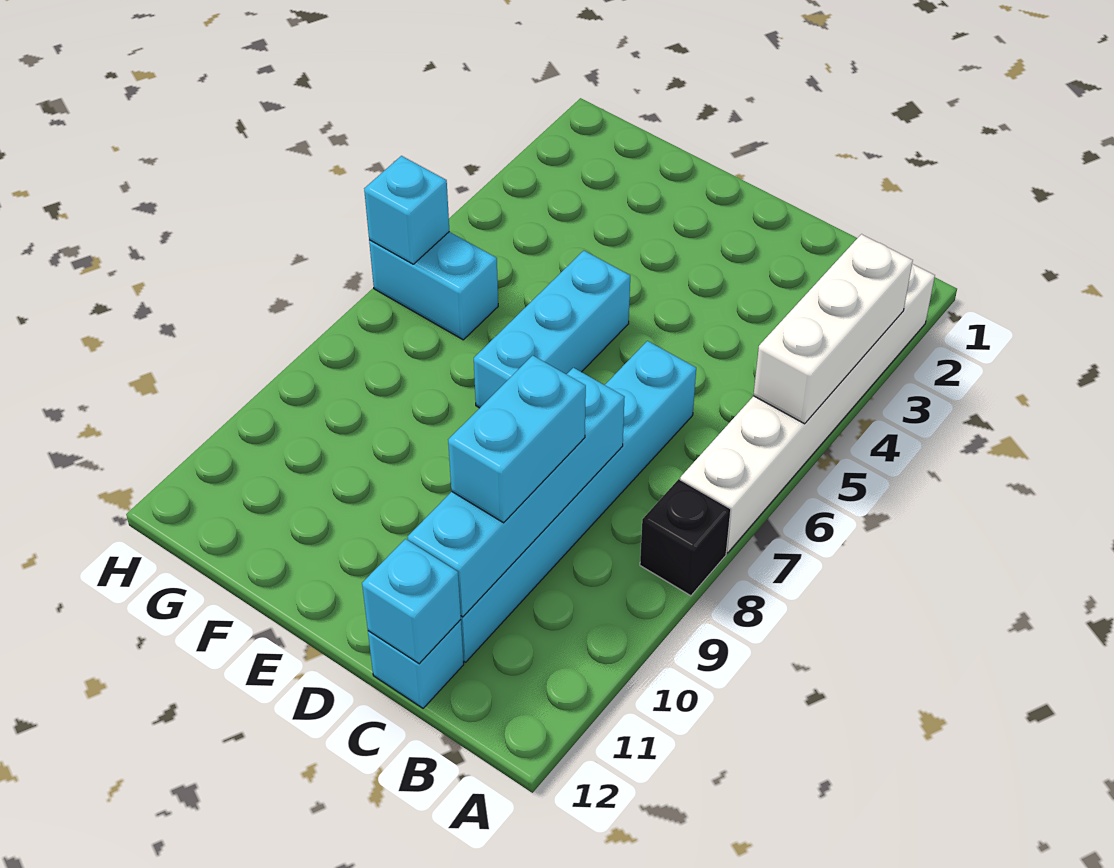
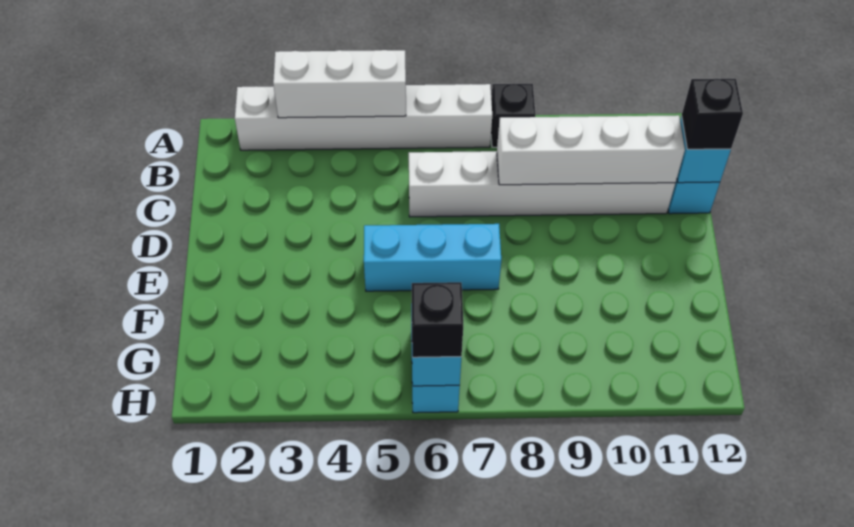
cyan 1x6 brick [461,341,696,662] -> white 1x6 brick [409,151,675,217]
cyan 1x4 brick [408,368,625,617] -> white 1x4 brick [497,115,685,185]
cyan 1x2 brick [448,355,586,523] -> none
none -> black 1x1 brick [682,79,743,149]
none -> black 1x1 brick [412,282,463,357]

